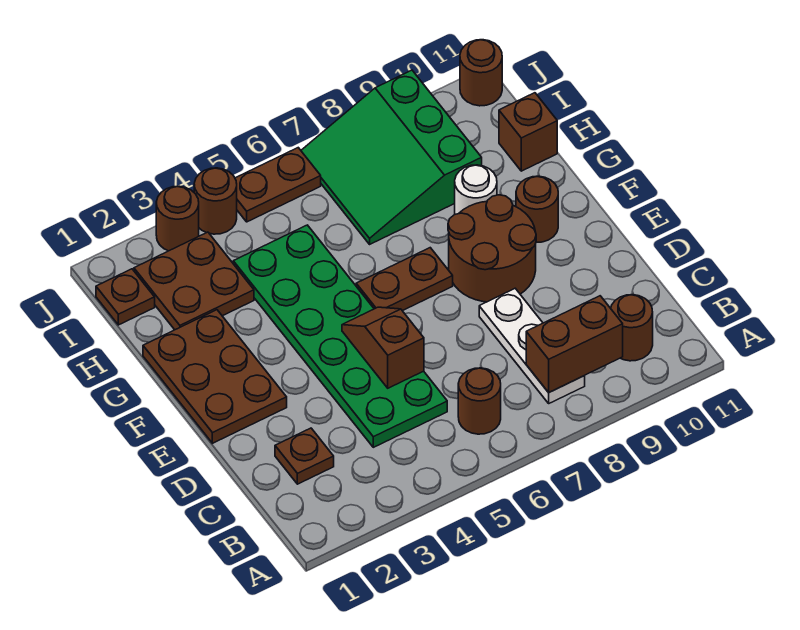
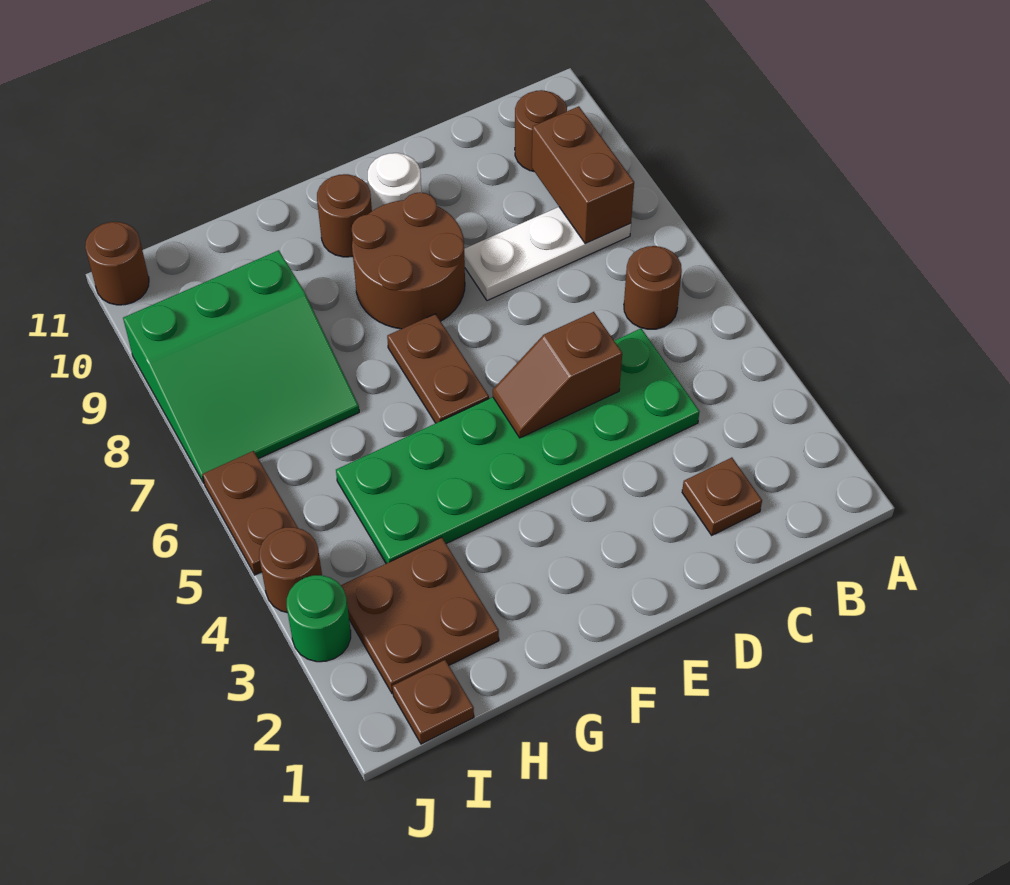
brown 2x3 plate [143,310,287,443] -> none
white 1x1 round brick [455,165,497,214] -> white 1x1 round brick moved to [368,153,422,211]
brown 1x1 brick [499,93,557,171] -> none
brown 1x1 round brick [156,186,199,251] -> green 1x1 round brick [287,575,351,662]

